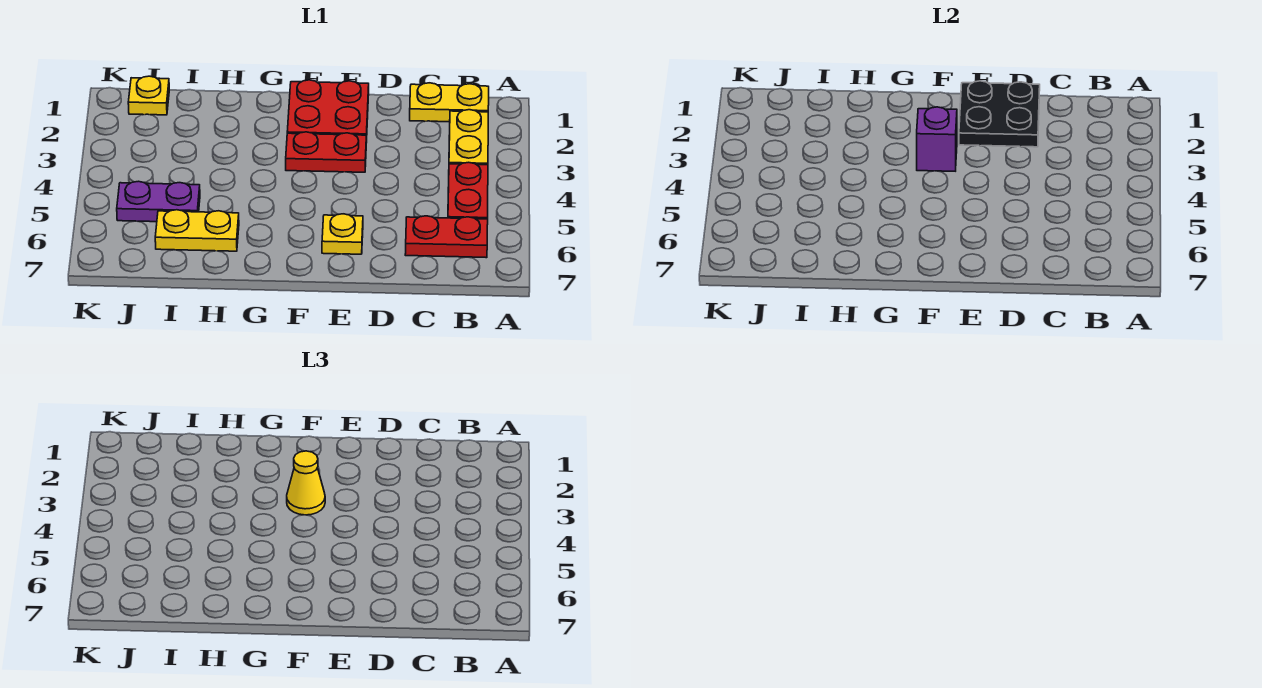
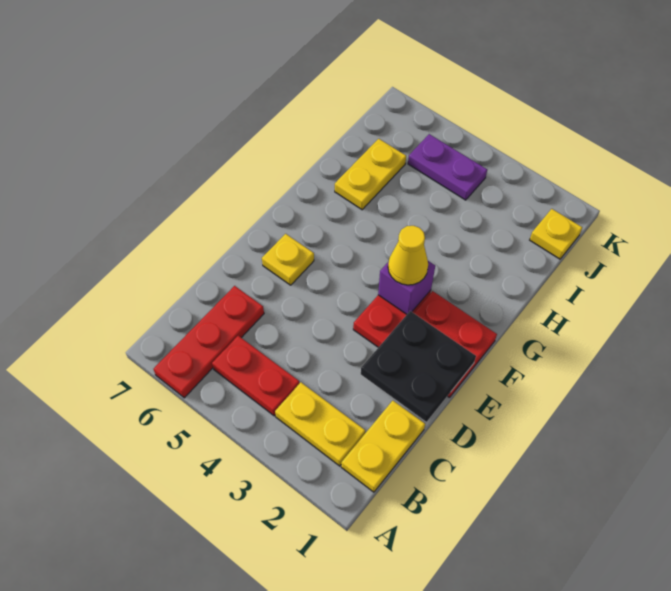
red 1x2 plate [405,216,488,258] -> red 1x3 plate [153,286,264,398]
purple 1x2 plate [117,181,200,222] -> purple 1x2 plate turned to [408,134,487,200]

